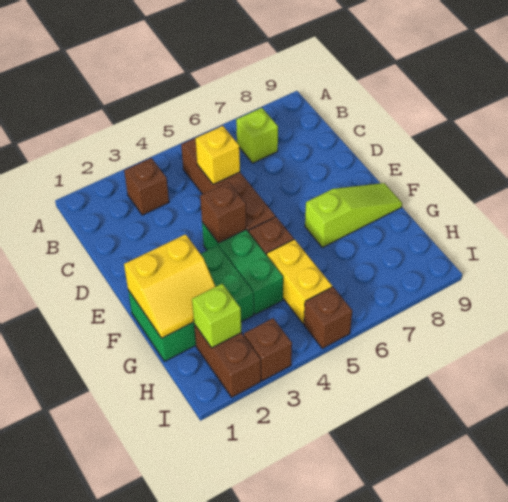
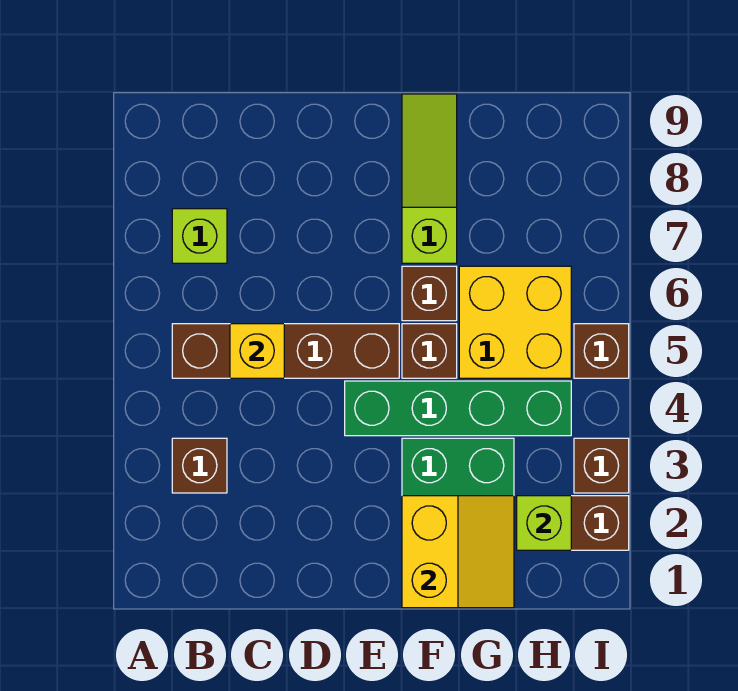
green 1x3 brick [202,222,283,315] -> green 1x4 brick [345,381,571,436]
brown 1x1 brick [200,182,246,243] -> brown 1x1 brick moved to [402,266,457,321]
yellow 1x2 brick [267,239,332,324] -> yellow 2x2 brick [459,266,571,378]

